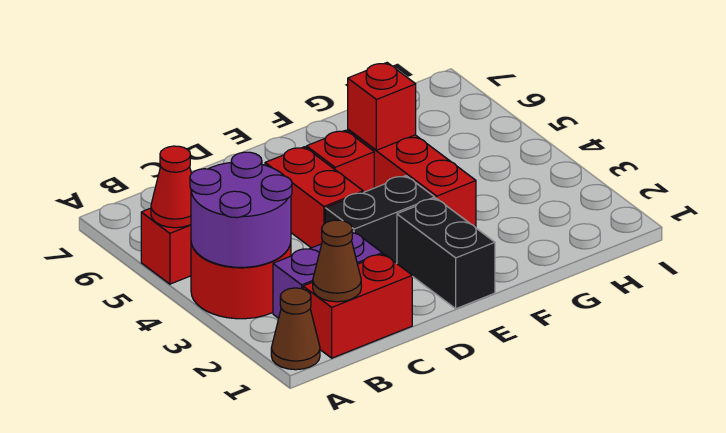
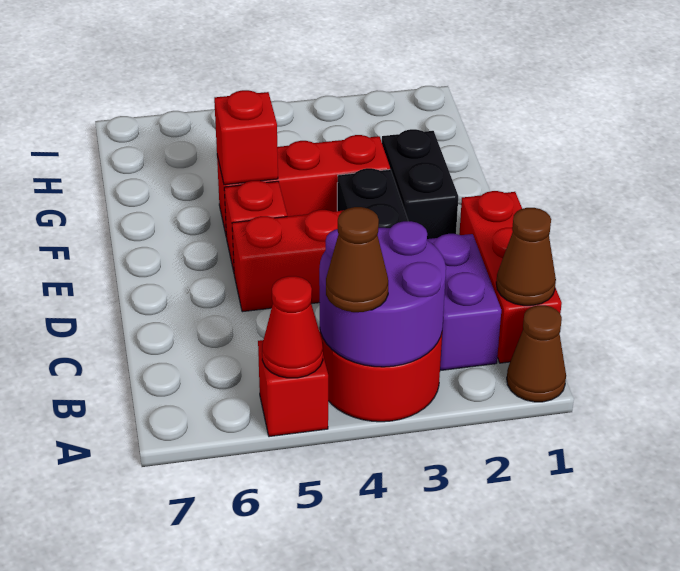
none -> brown 1x1 cone [326,207,388,312]
red 1x2 brick [303,254,412,358] -> red 1x3 brick [459,191,562,363]
black 1x2 brick [397,198,495,309] -> black 1x2 brick turned to [382,129,458,239]

